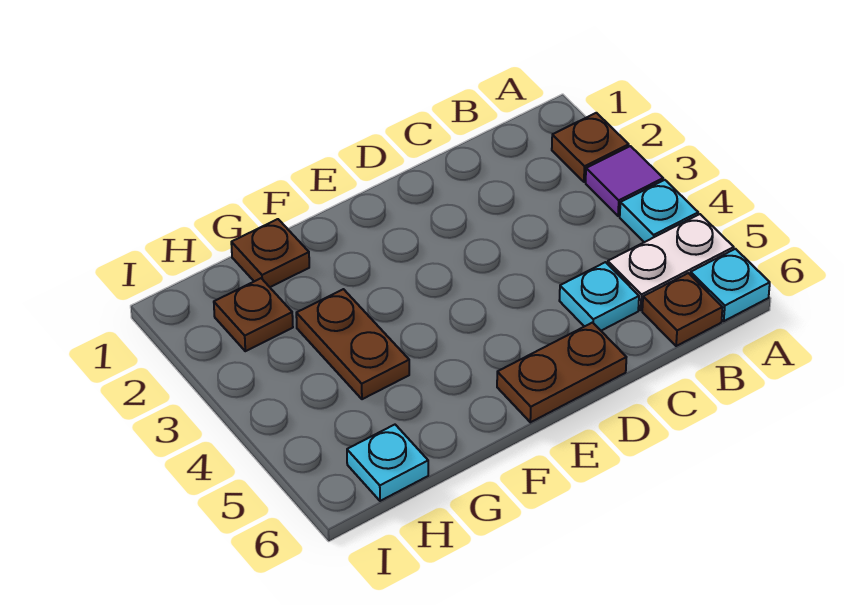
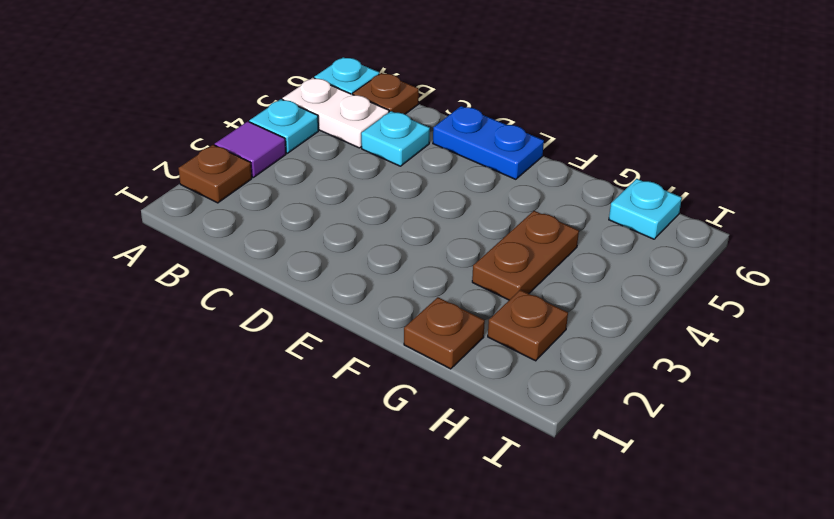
brown 1x2 plate [497,323,626,422] -> blue 1x2 plate [433,106,544,179]

